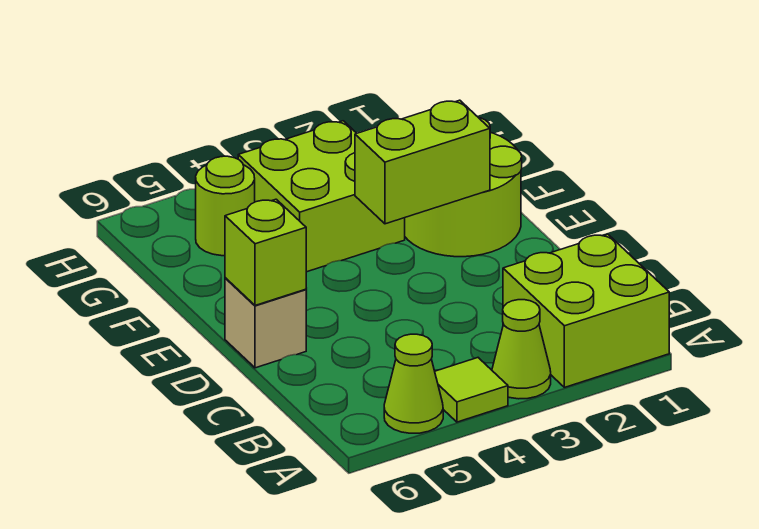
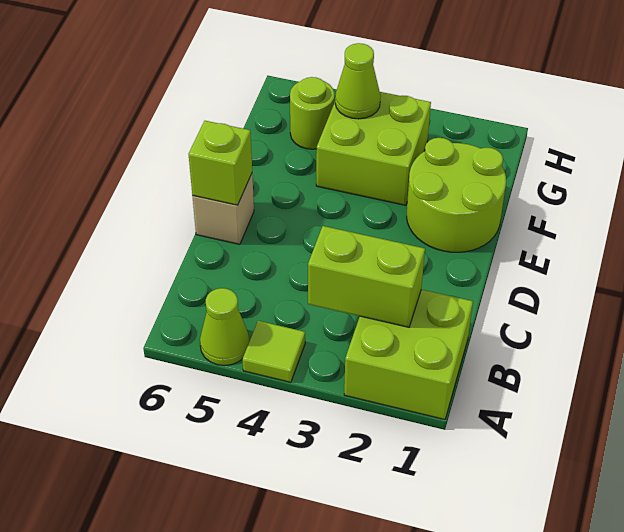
lime 1x1 cone [492,300,551,399] -> lime 1x1 cone moved to [335,43,381,119]
lime 1x2 brick [355,100,490,224] -> lime 1x2 brick moved to [308,226,425,327]

